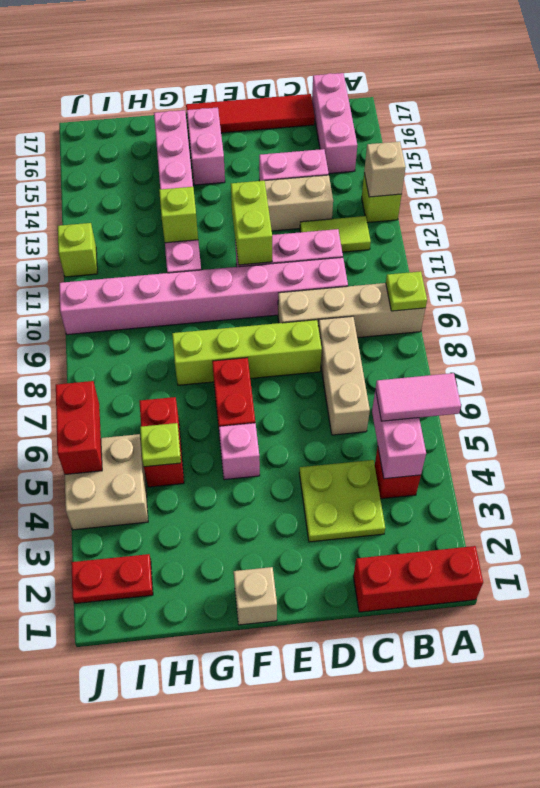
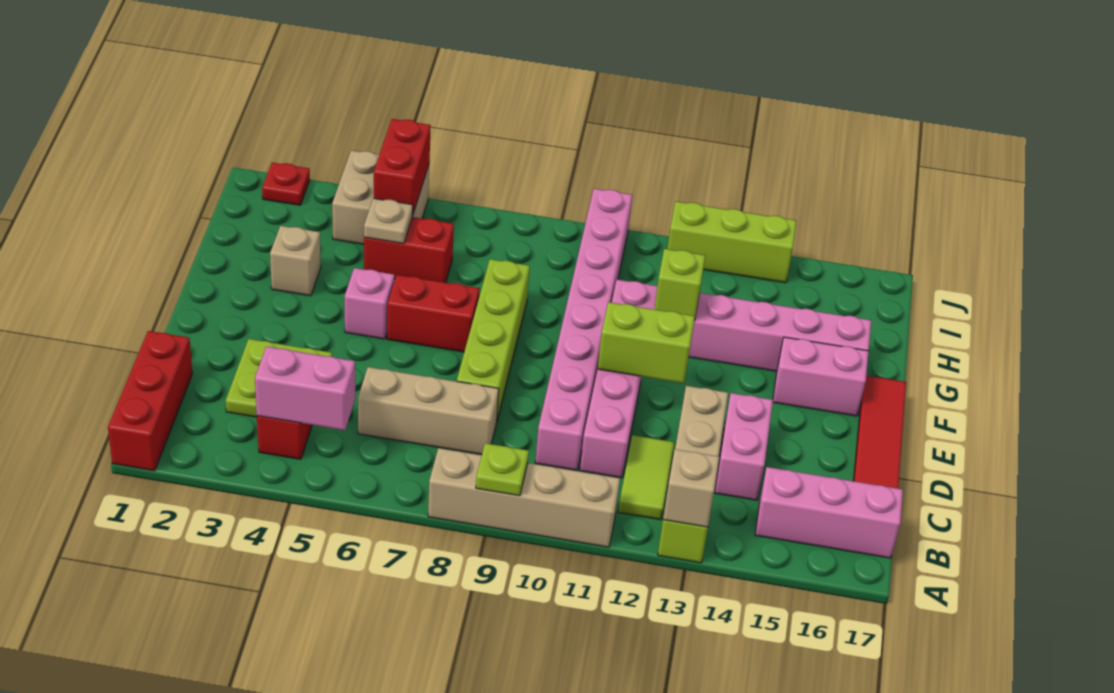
pink 1x2 tile [376,373,461,421] -> none
tan 1x4 brick [278,283,425,338] -> tan 1x4 brick turned to [428,448,620,547]
tan 1x1 brick [234,567,277,625] -> tan 1x1 brick moved to [270,226,321,296]
lime 1x1 plate [140,423,181,467] -> tan 1x1 plate [364,198,413,244]
red 1x2 plate [71,554,153,603] -> red 1x1 plate [262,163,310,205]
red 1x2 brick [56,381,102,474] -> red 1x2 brick turned to [374,119,431,215]
lime 1x1 brick [58,223,97,277] -> lime 1x3 brick [667,202,797,283]

